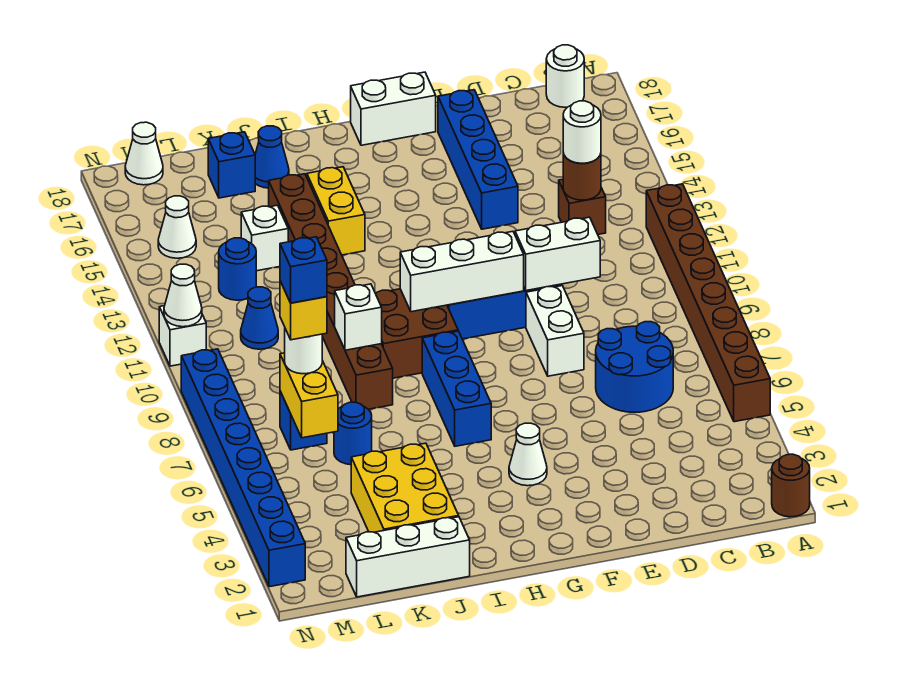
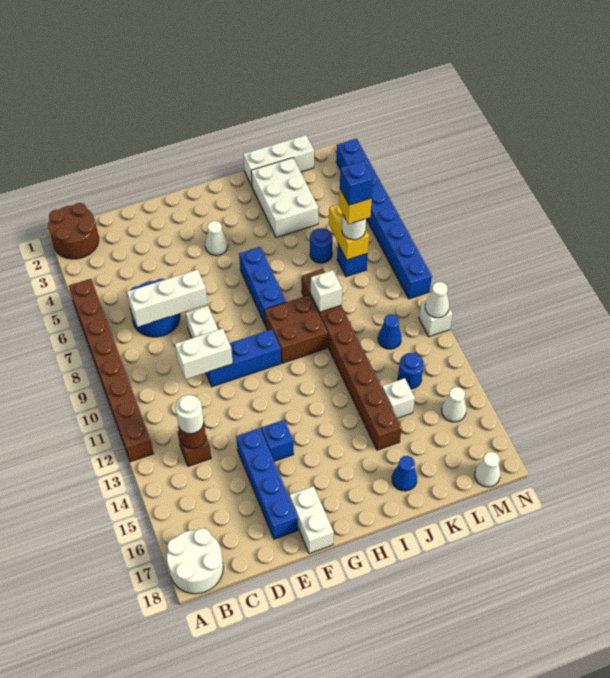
brown 1x1 round brick [772,454,810,517] -> brown 2x2 round brick [48,203,99,259]
white 1x1 round brick [546,45,584,107] -> white 2x2 round brick [167,529,223,594]
white 1x3 brick [400,231,524,312] -> white 1x3 brick moved to [127,269,208,327]
white 1x2 brick [351,72,436,145] -> white 1x2 brick turned to [290,486,334,554]
yellow 1x2 brick [307,167,365,255] -> none
yellow 2x3 brick [351,443,459,532] -> white 2x3 brick [251,158,318,237]
blue 1x1 brick [208,132,255,198] -> blue 1x1 brick moved to [261,420,294,461]

